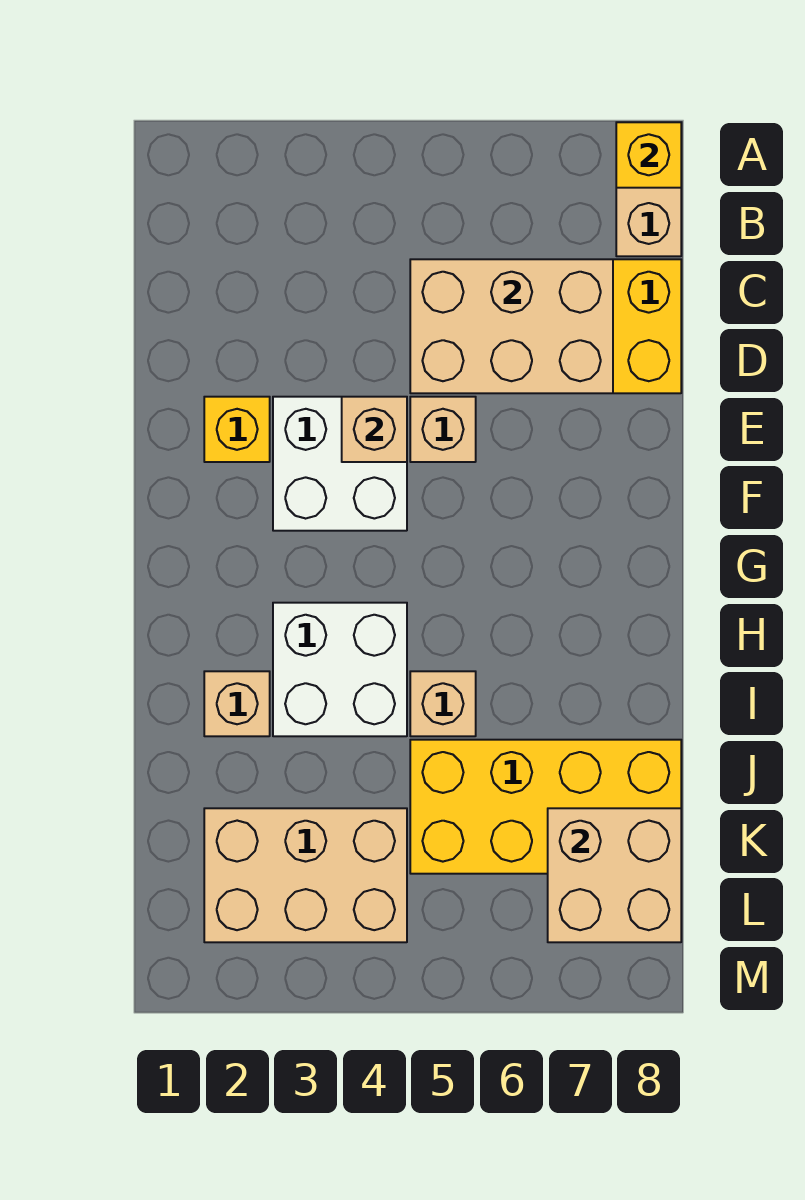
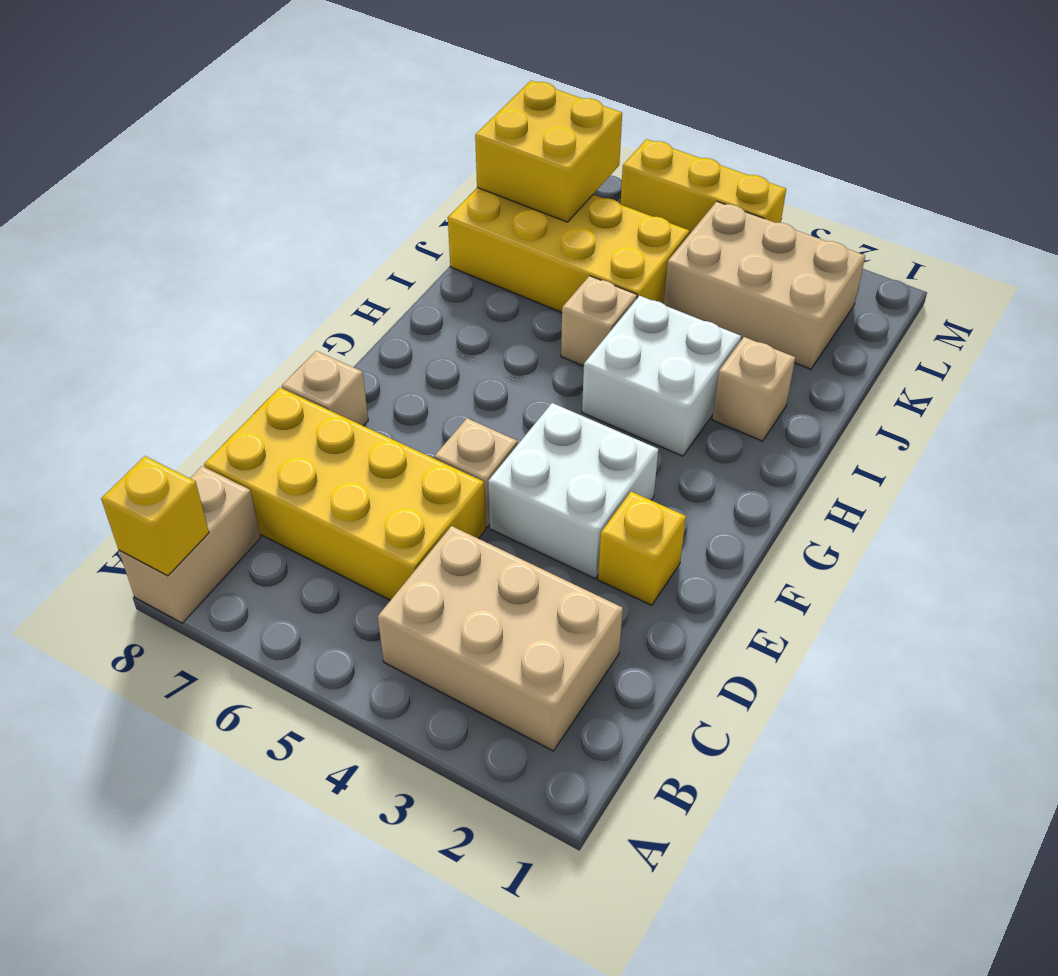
tan 2x3 brick [410,259,613,393] -> tan 2x3 brick moved to [378,526,623,751]
tan 1x1 brick [342,397,407,462] -> tan 1x1 brick moved to [282,351,368,426]
tan 2x2 brick [548,808,681,942] -> yellow 2x2 brick [475,81,622,222]
none -> yellow 1x3 brick [620,139,786,234]

